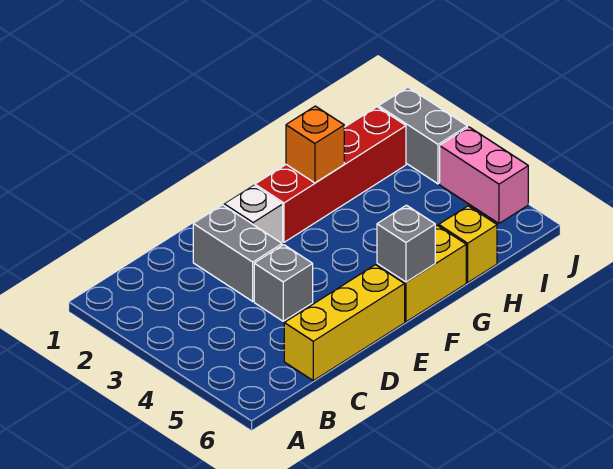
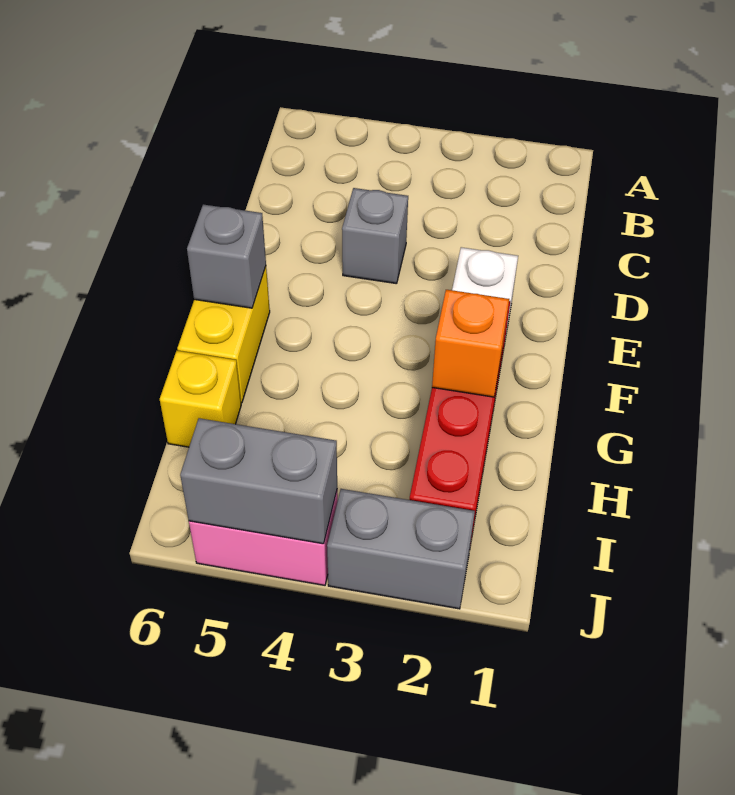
yellow 1x3 brick [284,265,405,381] -> none
grey 1x2 brick [193,205,282,301] -> grey 1x2 brick moved to [180,418,337,544]

